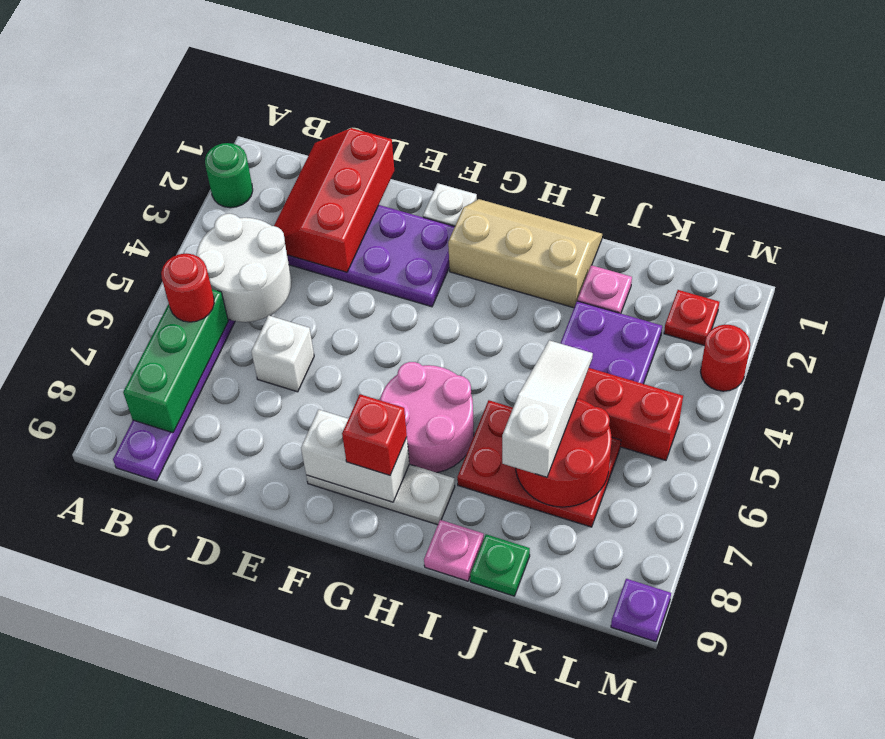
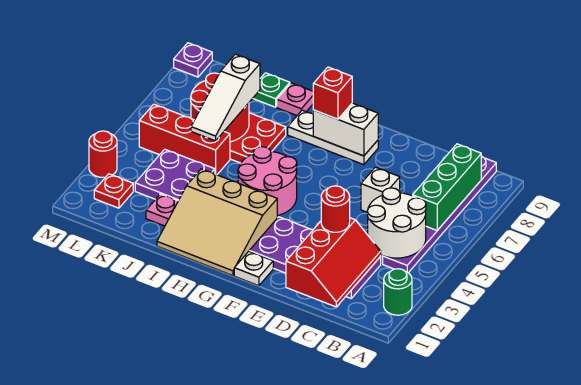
red 1x1 round brick [161,253,214,322] -> red 1x1 round brick moved to [321,186,350,232]
tan 2x3 slope [448,199,602,308] -> tan 3x3 slope [157,169,277,276]
pink 2x2 round brick [380,362,474,473] -> pink 2x2 round brick moved to [238,147,297,216]

